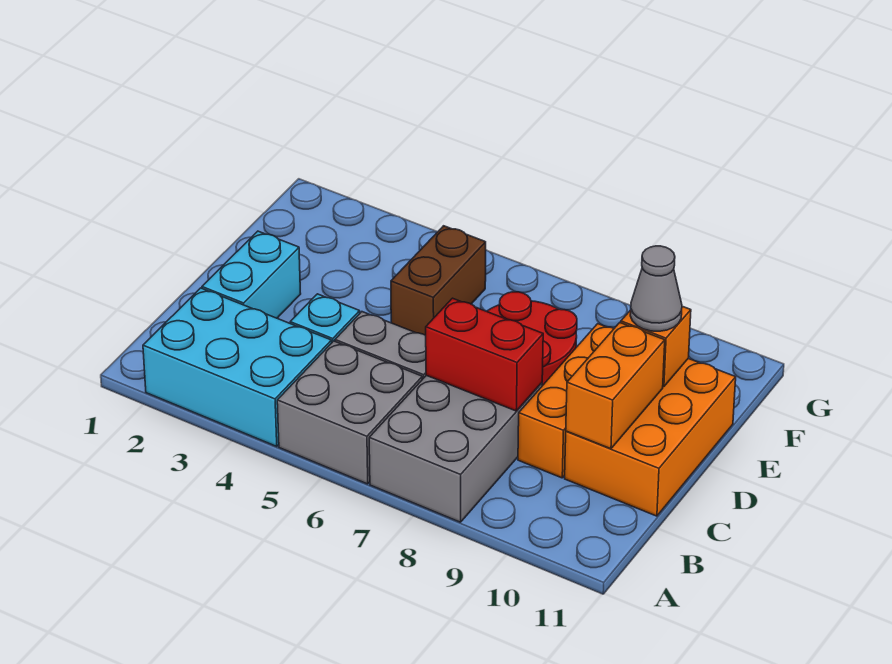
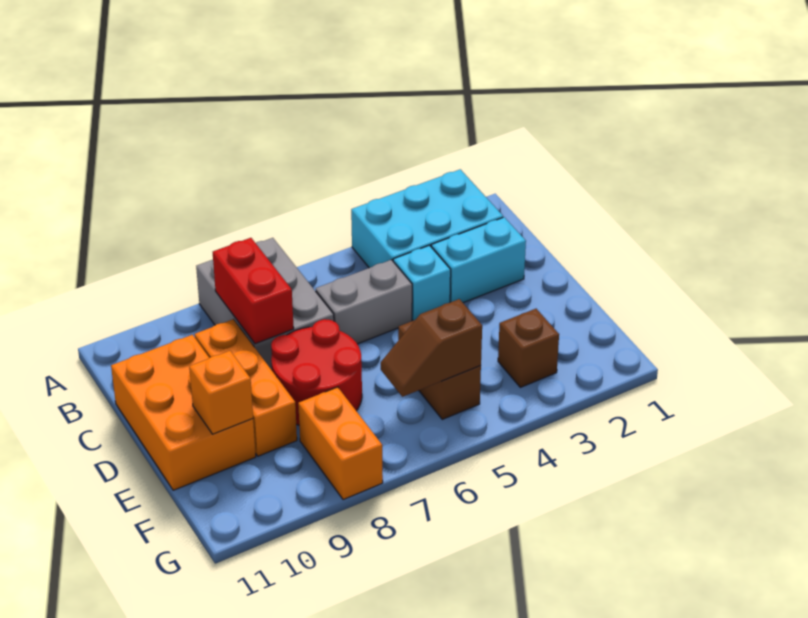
grey 2x2 brick [277,341,422,484] -> none
cyan 1x2 brick [202,231,301,318] -> cyan 1x2 brick turned to [431,217,526,303]
red 1x2 brick [426,298,543,411] -> red 1x2 brick turned to [213,238,294,344]
orange 1x2 brick [566,323,665,449] -> orange 1x2 brick moved to [298,387,383,500]
grey 1x1 cone [630,246,682,331] -> none
none -> brown 1x1 brick [498,309,559,387]
none -> brown 1x2 slope [381,299,482,397]

